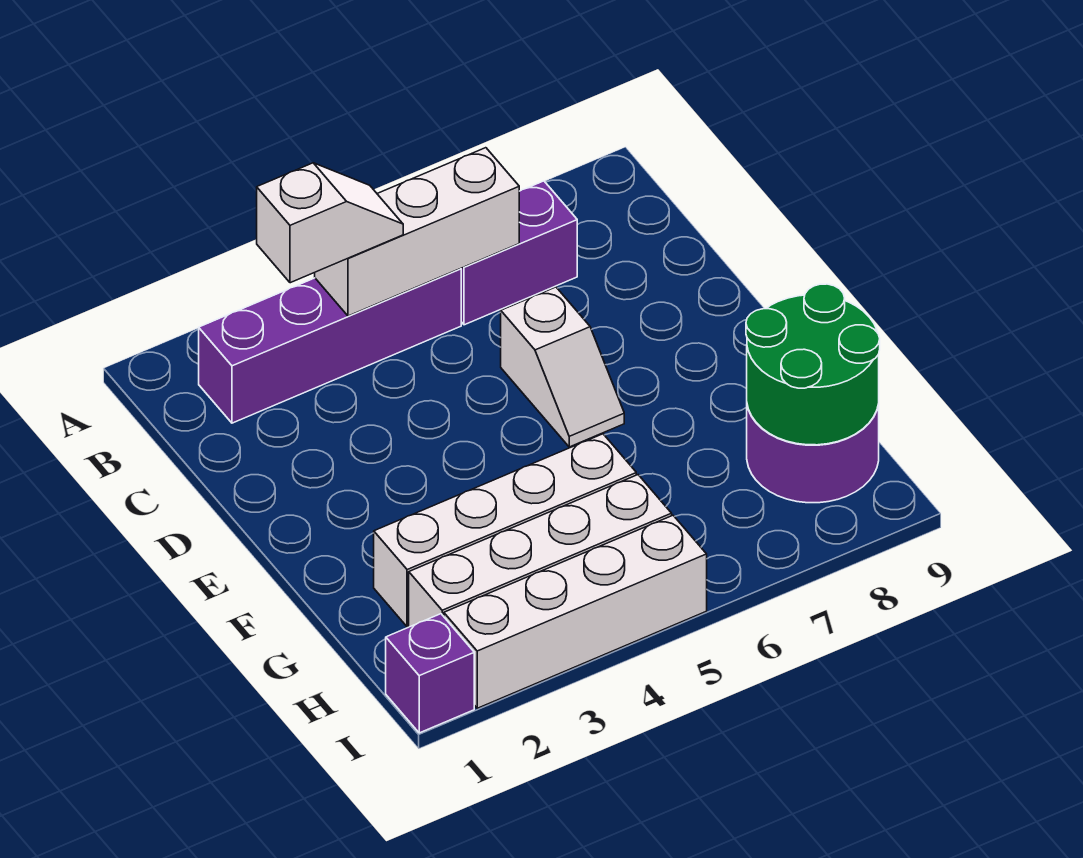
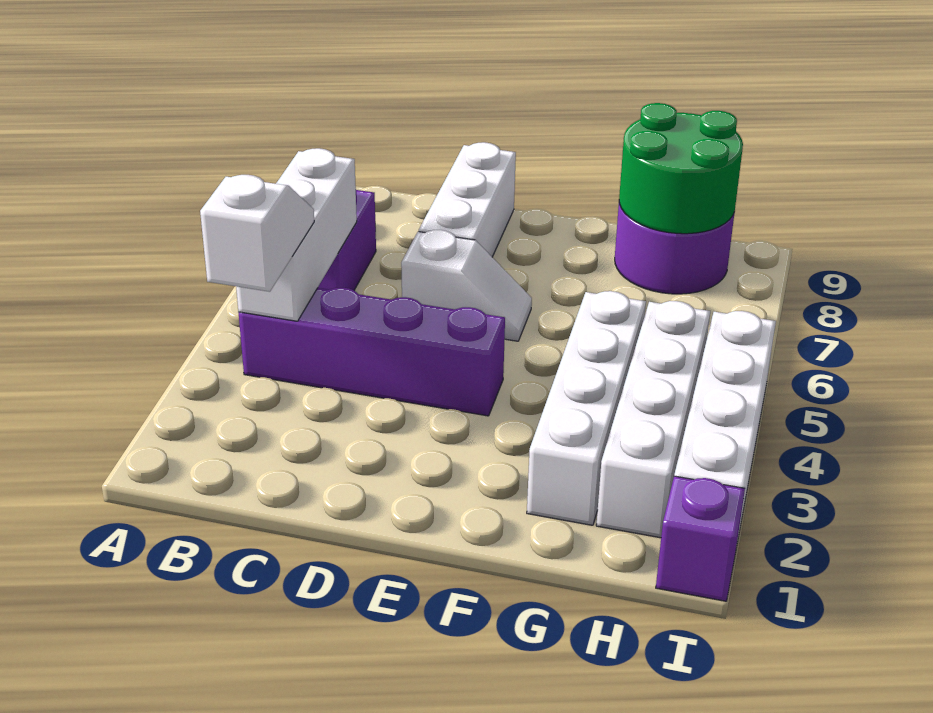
purple 1x4 brick [199,269,461,423] -> purple 1x4 brick turned to [239,288,505,416]
none -> white 1x3 brick [419,142,516,257]

